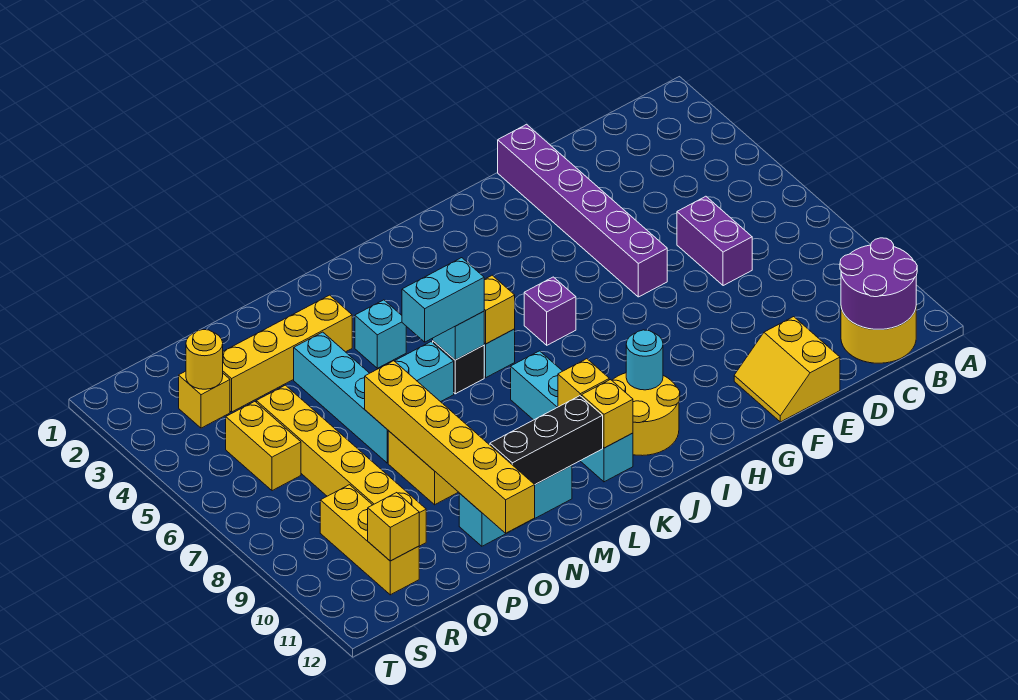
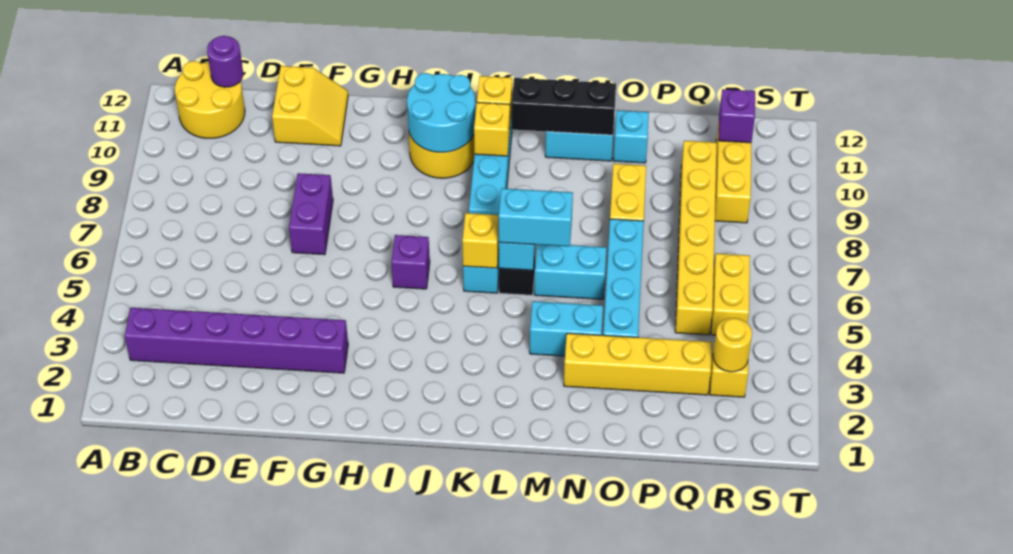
purple 2x2 round brick [840,238,917,329] -> purple 1x1 round brick [207,36,243,87]
purple 1x2 brick [677,196,752,286] -> purple 1x2 brick moved to [289,173,333,255]
purple 1x6 brick [498,124,667,297] -> purple 1x6 brick turned to [125,308,348,373]
cyan 1x1 round brick [626,330,663,390] -> cyan 2x2 round brick [407,73,475,152]
cyan 1x1 brick [355,300,406,368] -> cyan 1x2 brick [530,301,603,356]
yellow 1x6 brick [365,361,535,533] -> none
yellow 1x1 brick [368,493,419,561] -> purple 1x1 brick [719,89,755,143]

